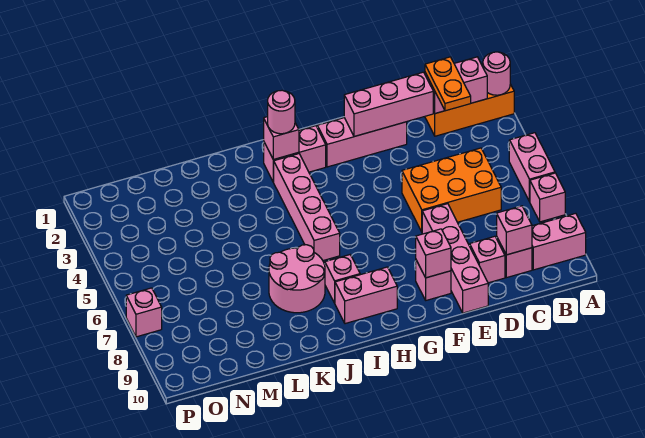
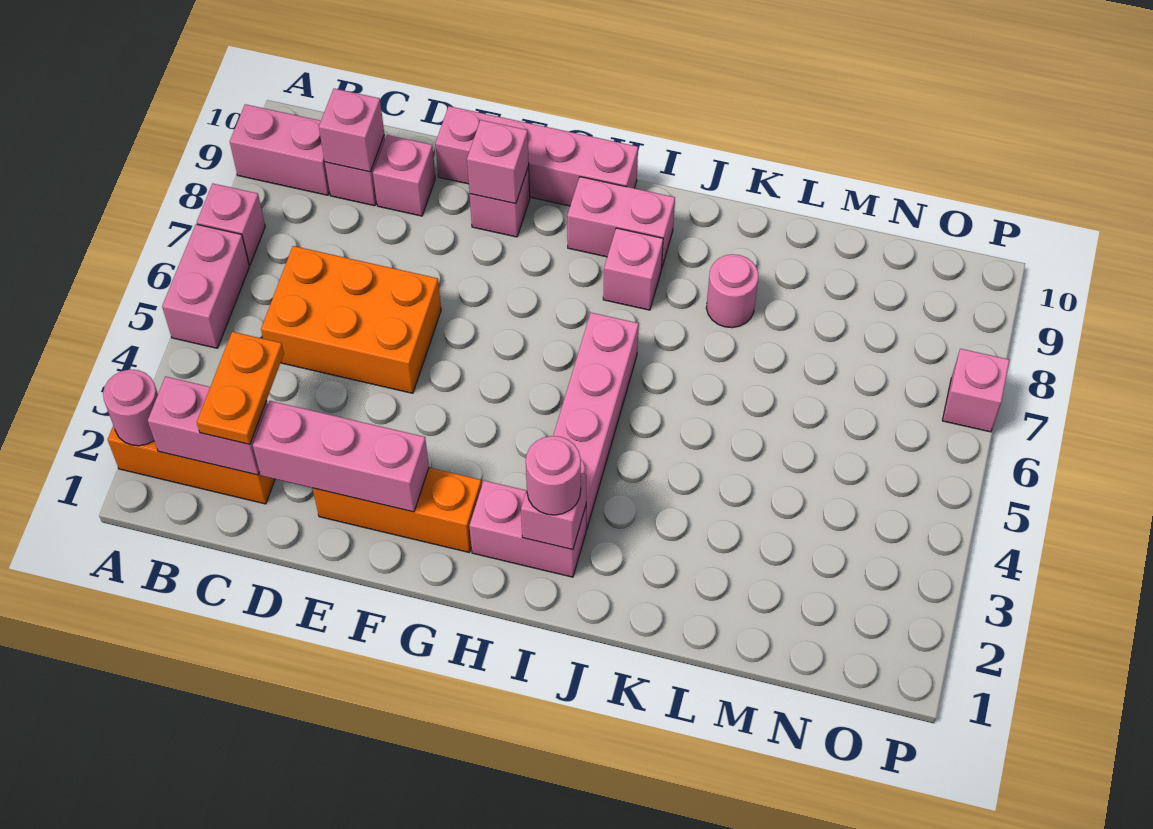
pink 1x3 brick [317,118,407,167] -> orange 1x3 brick [313,468,482,552]
pink 1x4 brick [422,204,488,313] -> pink 1x4 brick turned to [435,106,638,206]
pink 2x2 round brick [269,245,325,313] -> pink 1x1 round brick [706,254,758,328]

